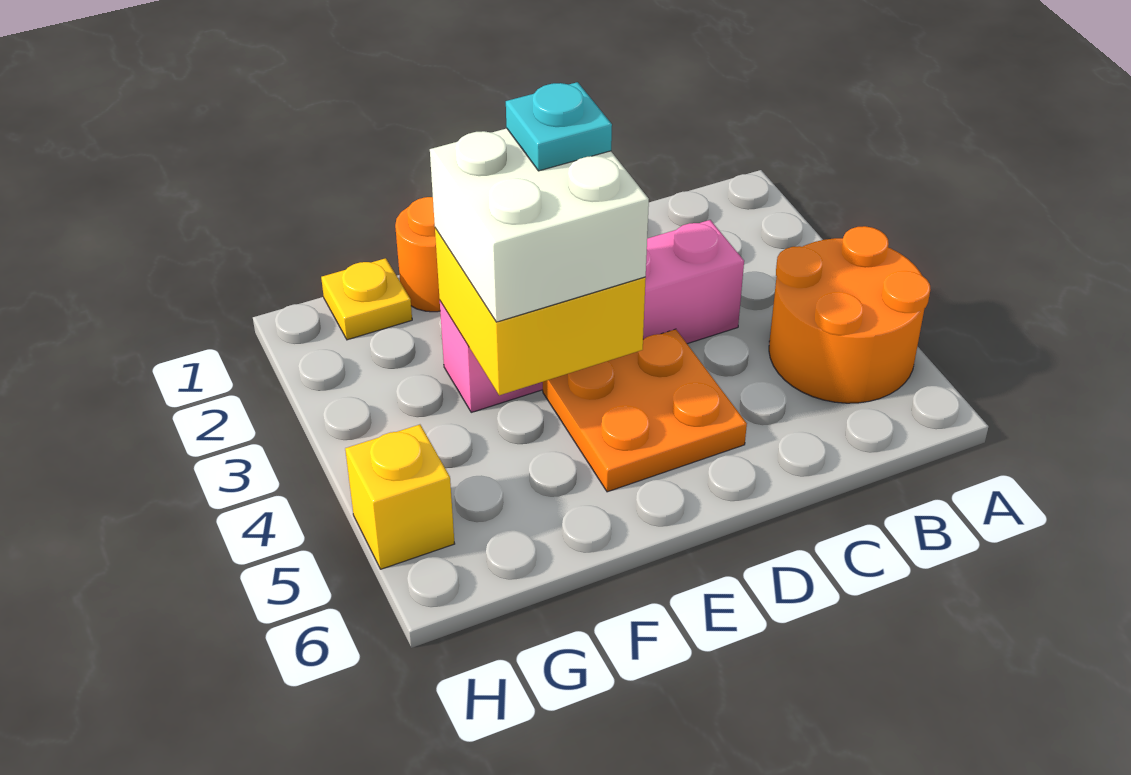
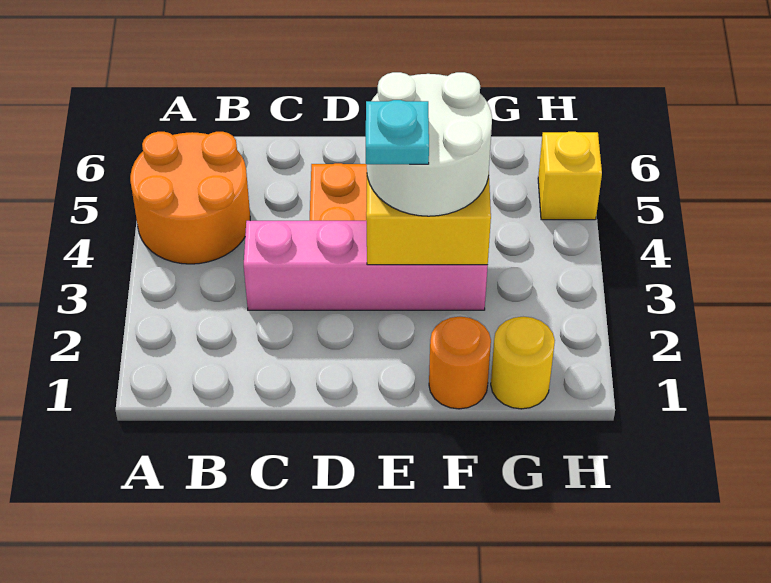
white 2x2 brick [430,128,649,322] -> white 2x2 round brick [367,72,492,216]
yellow 1x1 plate [321,258,412,340] -> yellow 1x1 round brick [491,317,555,409]

